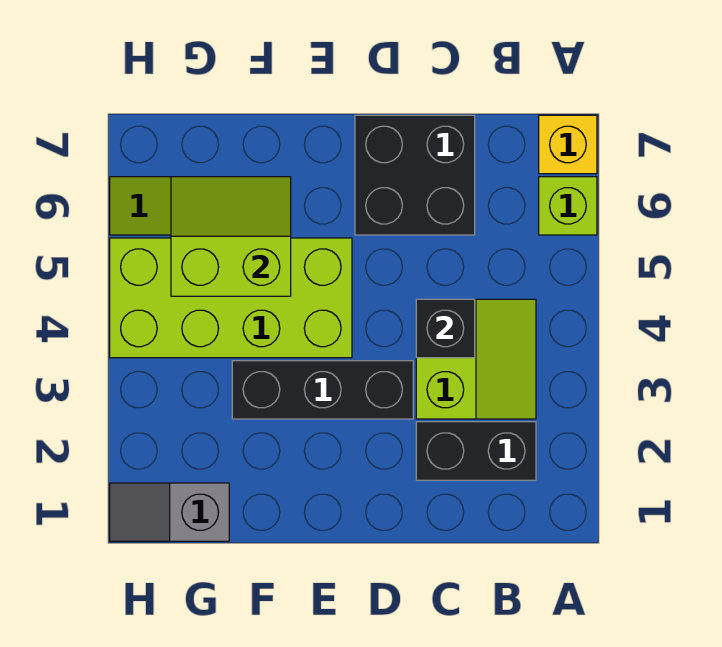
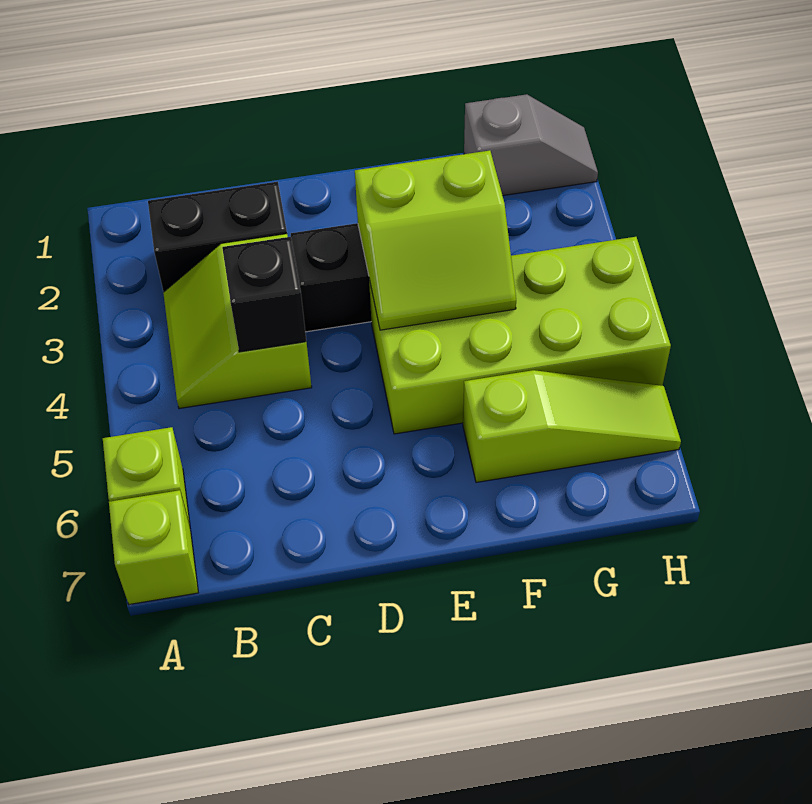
yellow 1x1 brick [539,115,597,174] -> lime 1x1 brick [109,490,198,604]
black 2x2 brick [355,115,475,235] -> none
lime 2x2 slope [171,177,291,296] -> lime 2x2 slope moved to [355,150,516,330]

